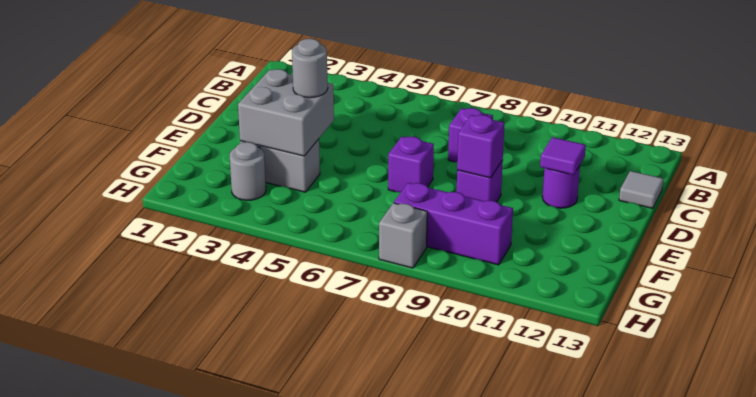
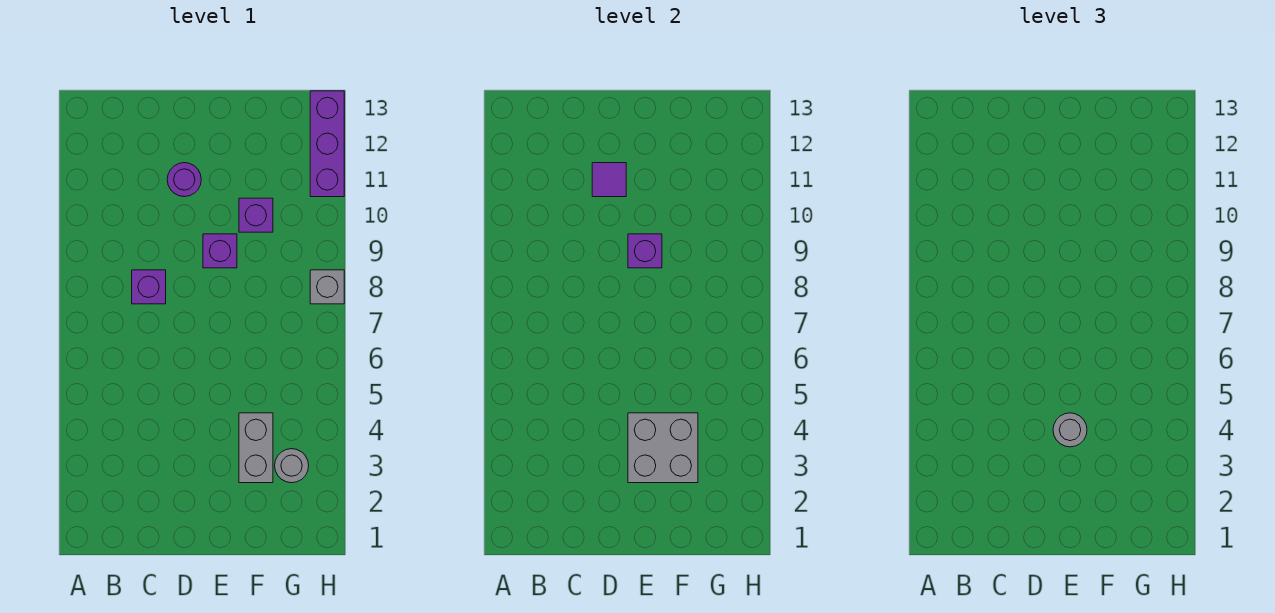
grey 1x1 tile [619,171,663,208] -> none
purple 1x1 brick [388,137,434,192] -> purple 1x1 brick moved to [239,198,273,232]
purple 1x3 brick [394,183,513,265] -> purple 1x3 brick moved to [310,91,344,197]

